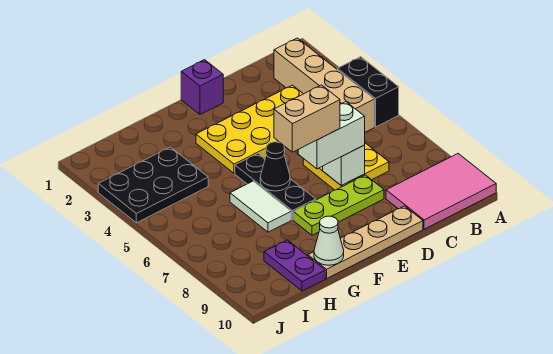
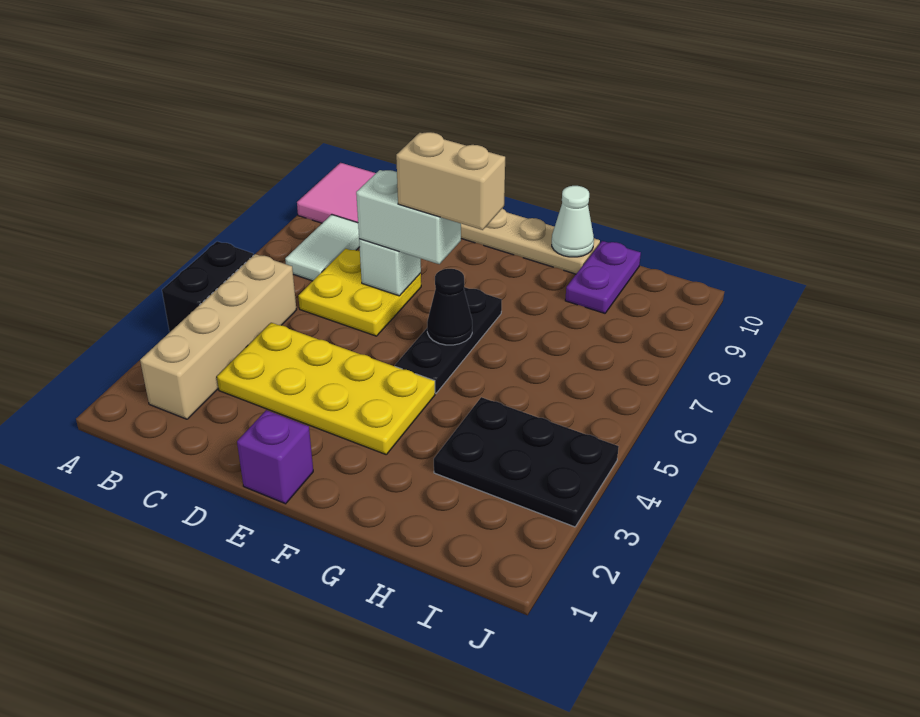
lime 1x3 plate [293,175,384,235] -> none
white 1x2 tile [230,181,291,232] -> white 1x2 tile moved to [285,215,360,281]

